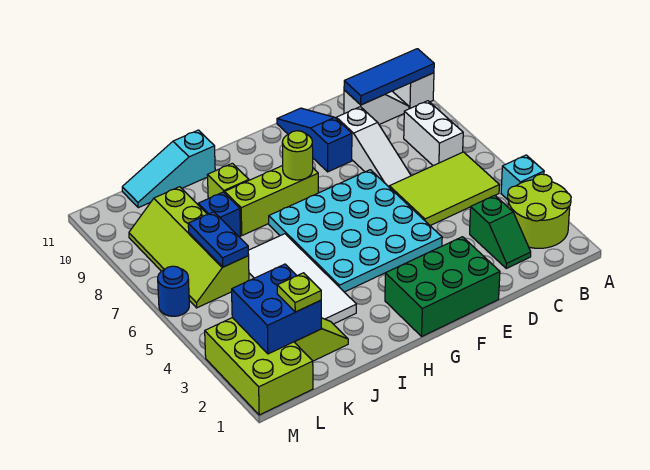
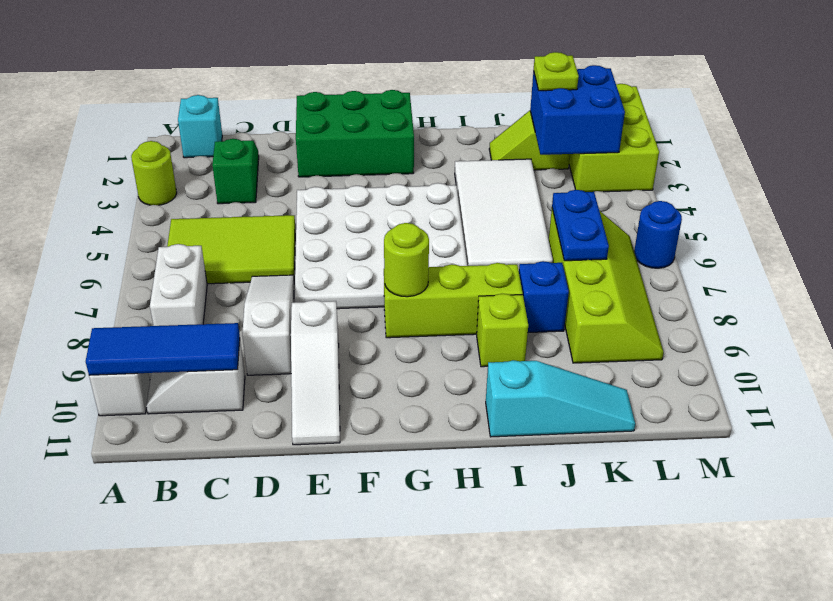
lime 2x2 round brick [508,174,571,248] -> lime 1x1 round brick [131,141,177,205]
cyan 1x1 brick [501,155,544,200] -> cyan 1x1 brick moved to [178,95,222,158]
cyan 4x4 plate [269,170,442,292] -> white 4x4 plate [295,183,467,309]
blue 1x3 slope [277,108,352,172] -> white 1x3 slope [291,300,340,445]

